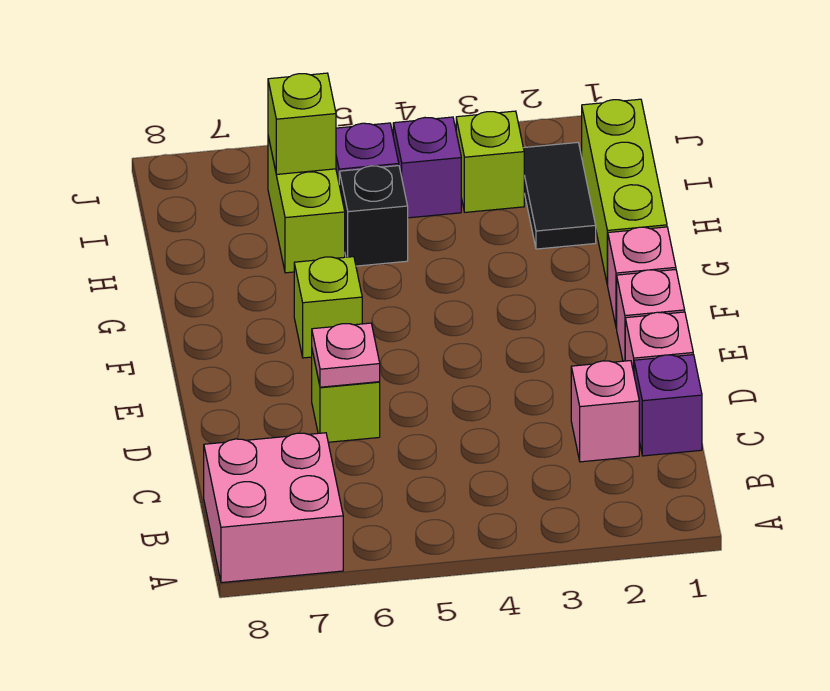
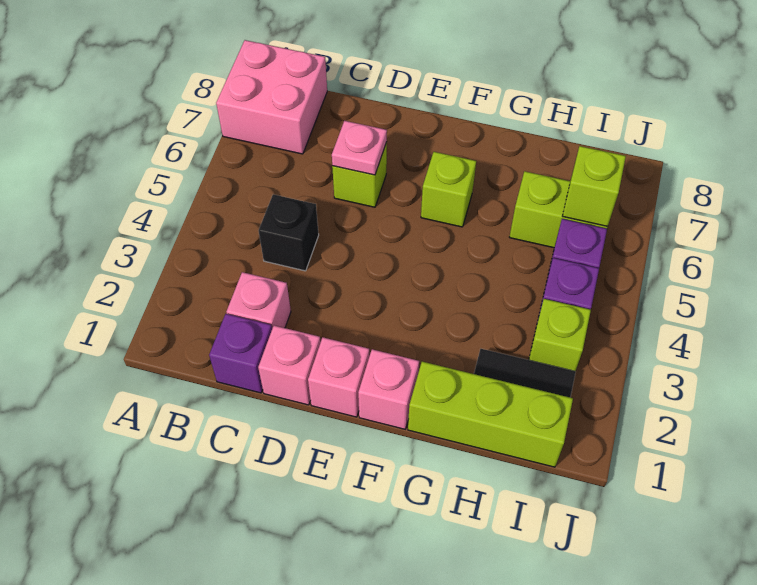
black 1x1 brick [339,166,408,266] -> black 1x1 brick moved to [259,194,319,271]

